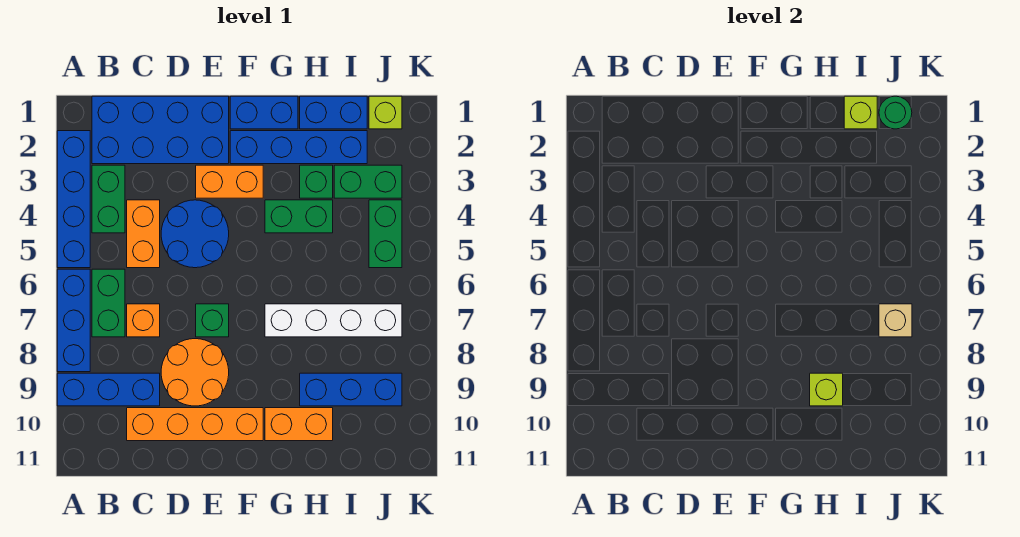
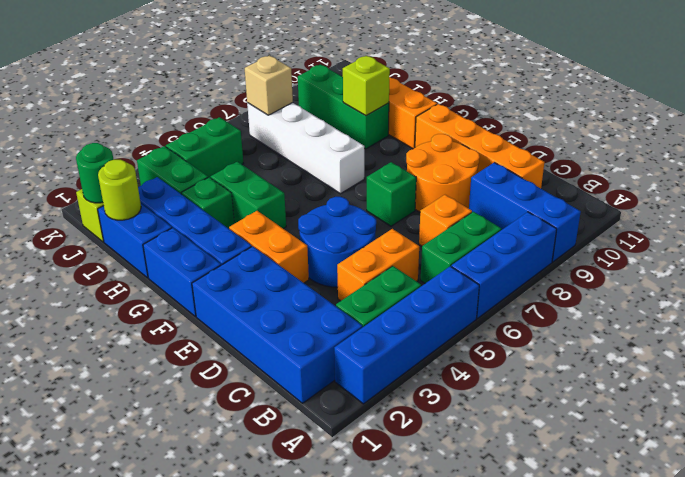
blue 1x3 brick [300,373,402,406] -> green 1x3 brick [298,65,389,149]
lime 1x1 brick [844,96,877,129] -> lime 1x1 round brick [98,160,141,220]

